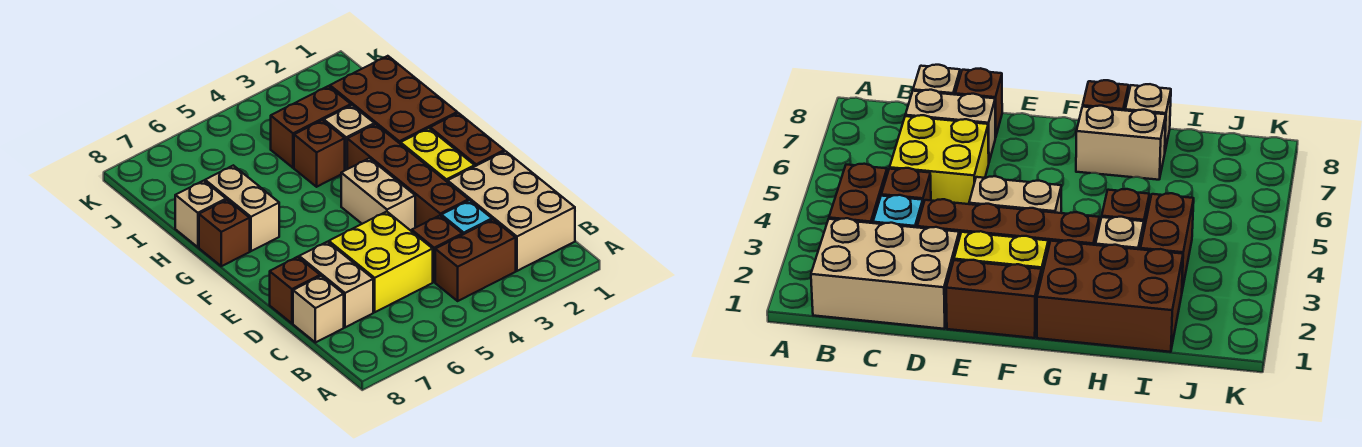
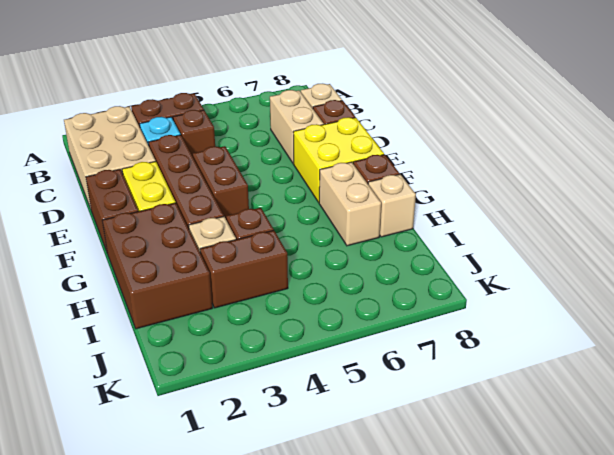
yellow 2x2 brick [329,211,433,312] -> yellow 2x2 brick moved to [293,117,384,202]
tan 1x2 brick [341,158,415,231] -> brown 1x2 brick [193,146,249,219]

